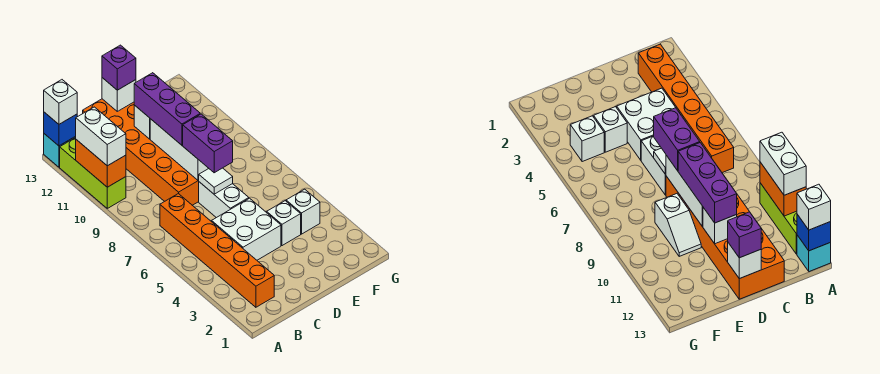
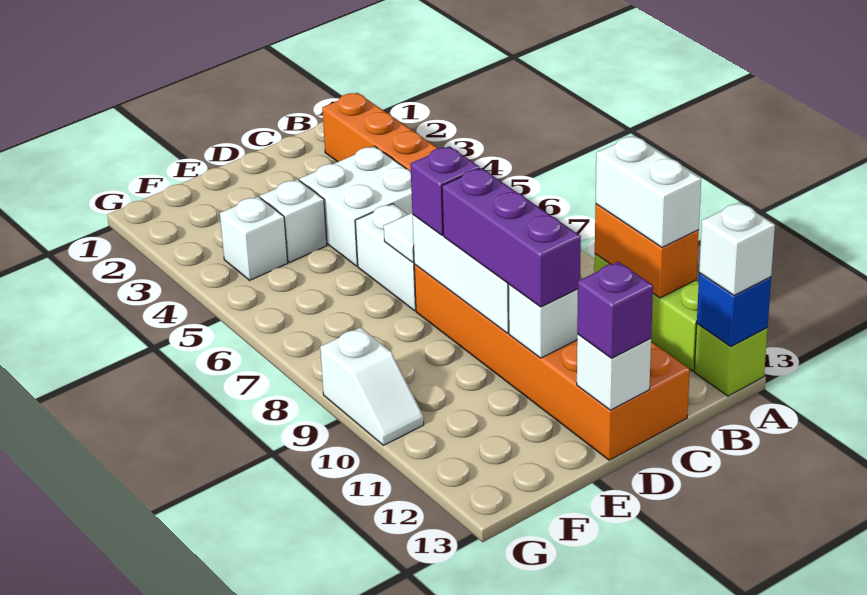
cyan 1x1 brick [44,134,76,167] -> lime 1x1 brick [694,324,768,396]
purple 1x2 brick [183,114,233,173] -> purple 1x1 brick [410,146,480,235]
white 1x2 slope [655,194,701,256] -> white 1x2 slope moved to [320,327,424,445]

